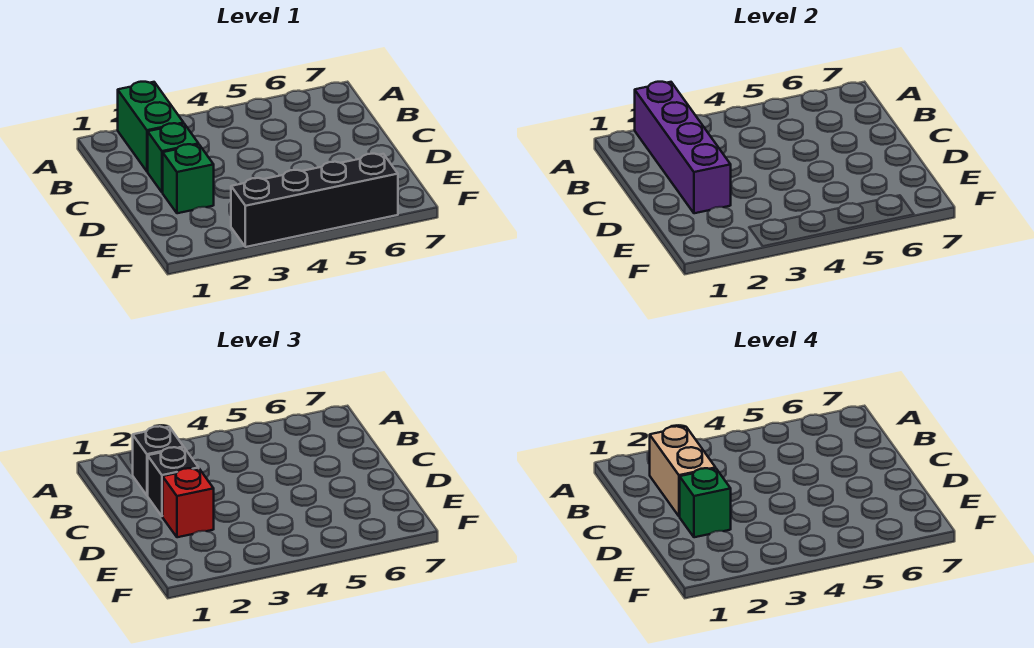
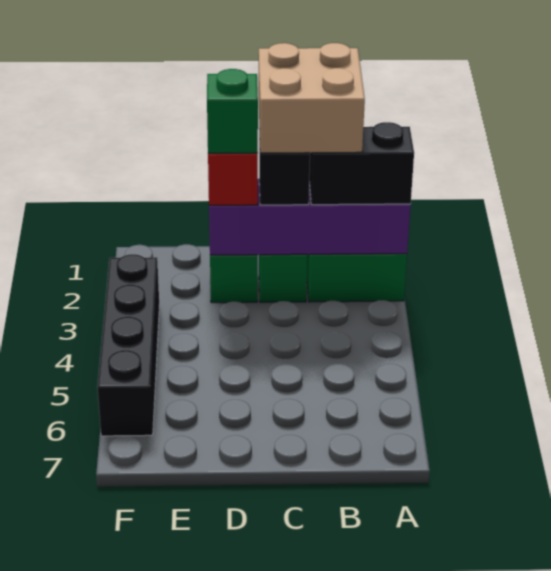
black 1x1 brick [133,426,184,495] -> black 1x2 brick [309,122,414,205]
tan 1x2 brick [650,426,716,516] -> tan 2x2 brick [259,43,365,153]

